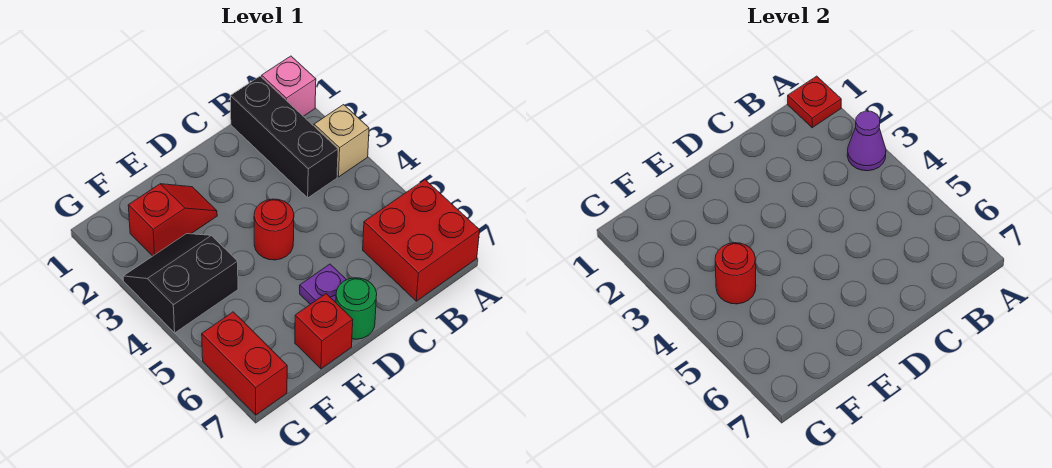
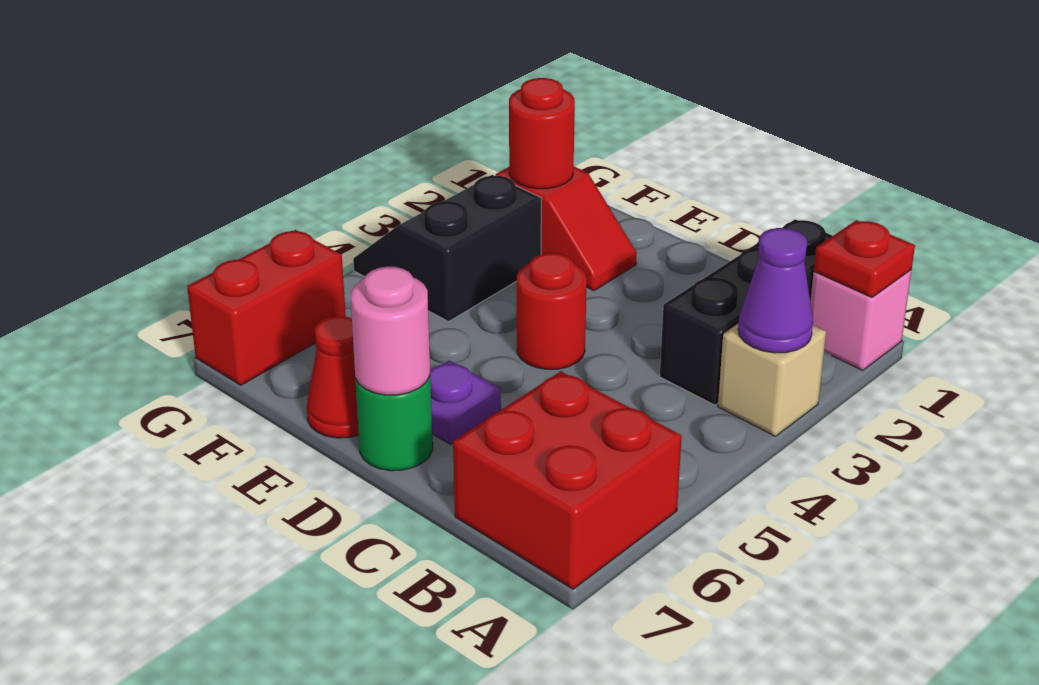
none -> pink 1x1 round brick [351,267,430,395]
red 1x1 brick [295,294,353,369] -> red 1x1 cone [307,316,359,438]
black 2x2 slope [123,234,238,333] -> black 2x2 slope turned to [353,175,541,322]
red 1x1 round brick [715,243,756,304] -> red 1x1 round brick moved to [509,78,575,189]

